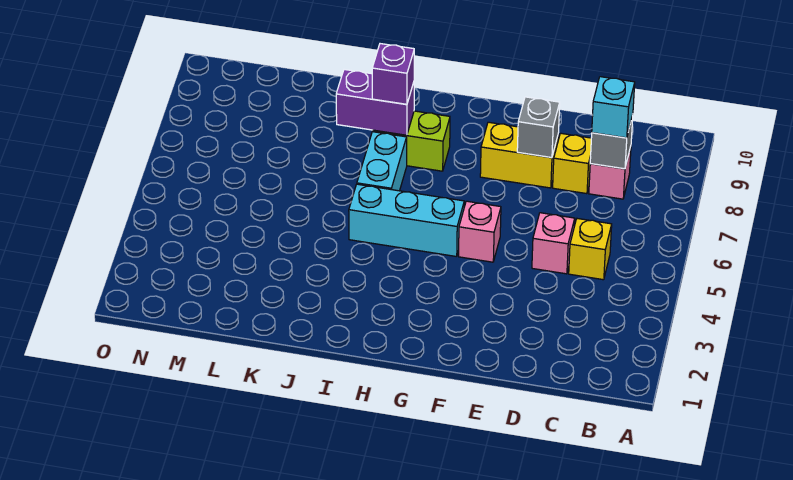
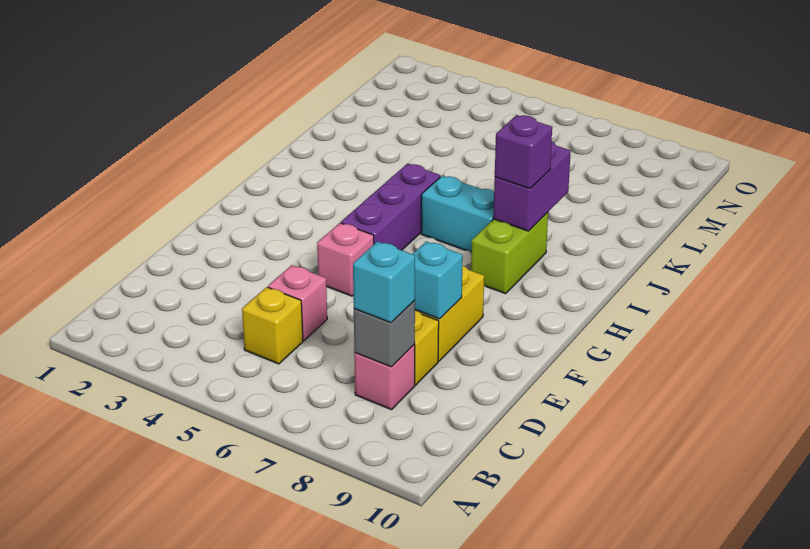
grey 1x1 brick [517,97,560,158] -> cyan 1x1 brick [413,241,463,319]
cyan 1x3 brick [349,184,464,257] -> purple 1x3 brick [341,164,440,250]

